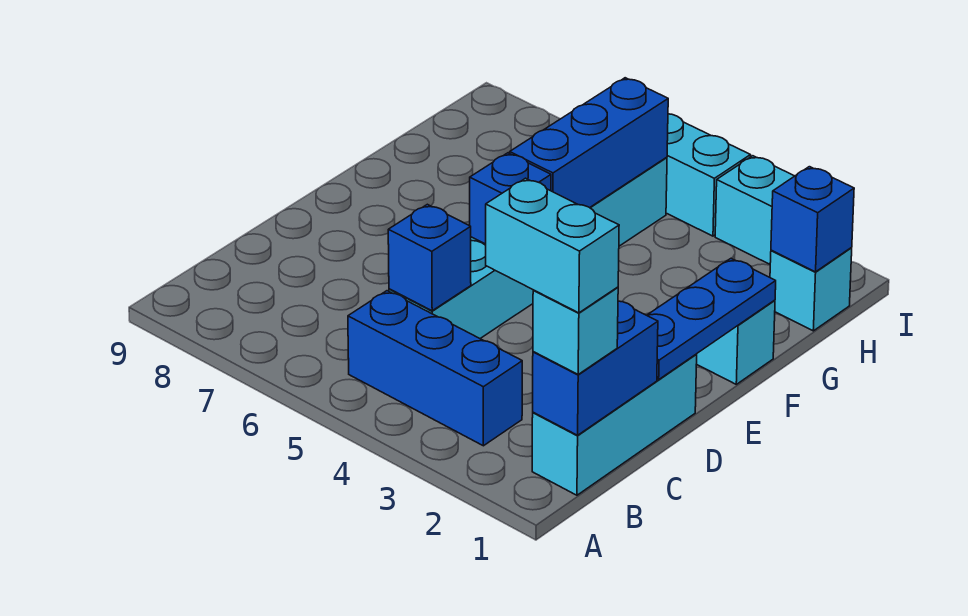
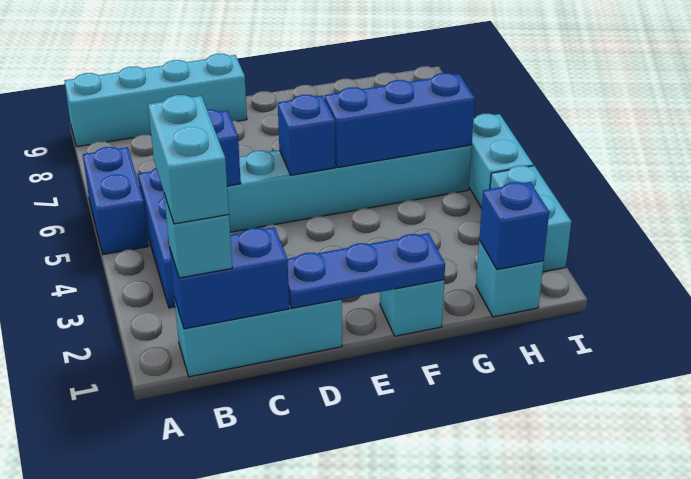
none -> blue 1x2 brick [83,147,149,255]
none -> cyan 1x4 brick [64,54,247,147]

